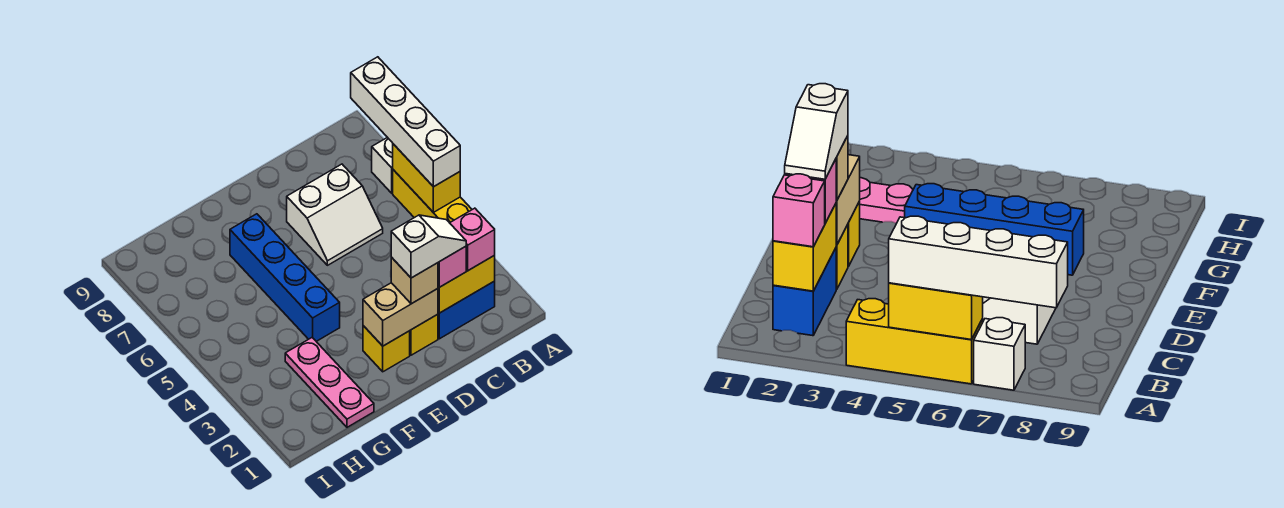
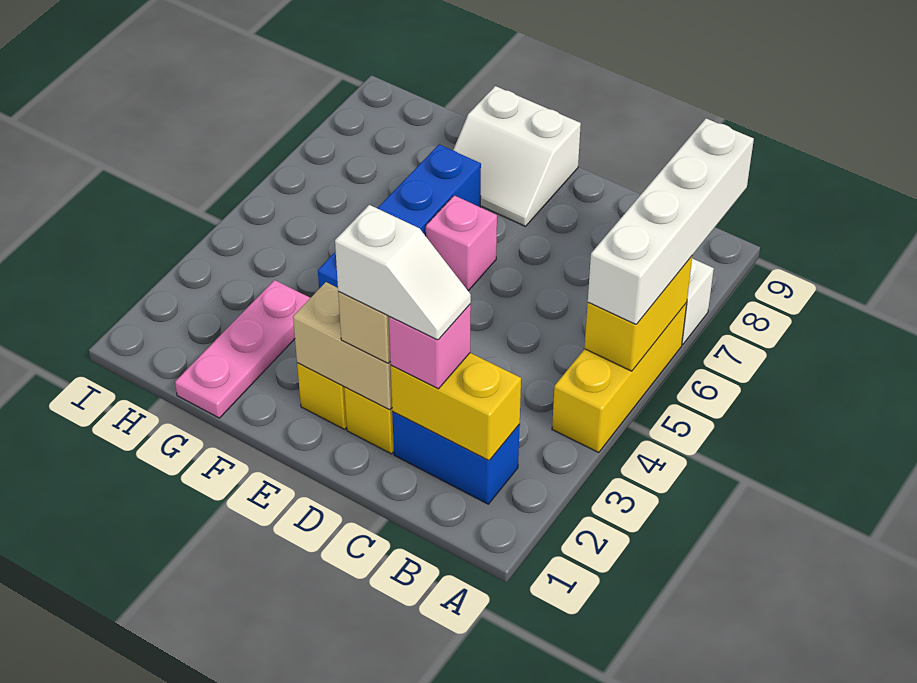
pink 1x1 brick [450,208,495,271] -> pink 1x1 brick moved to [426,195,497,290]
white 2x2 slope [287,164,383,265] -> white 2x2 slope moved to [453,86,581,226]

